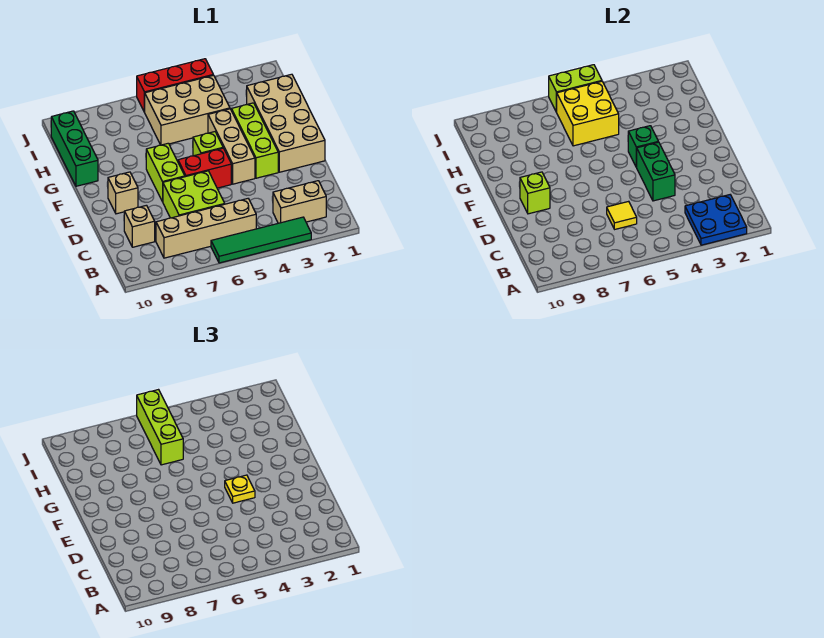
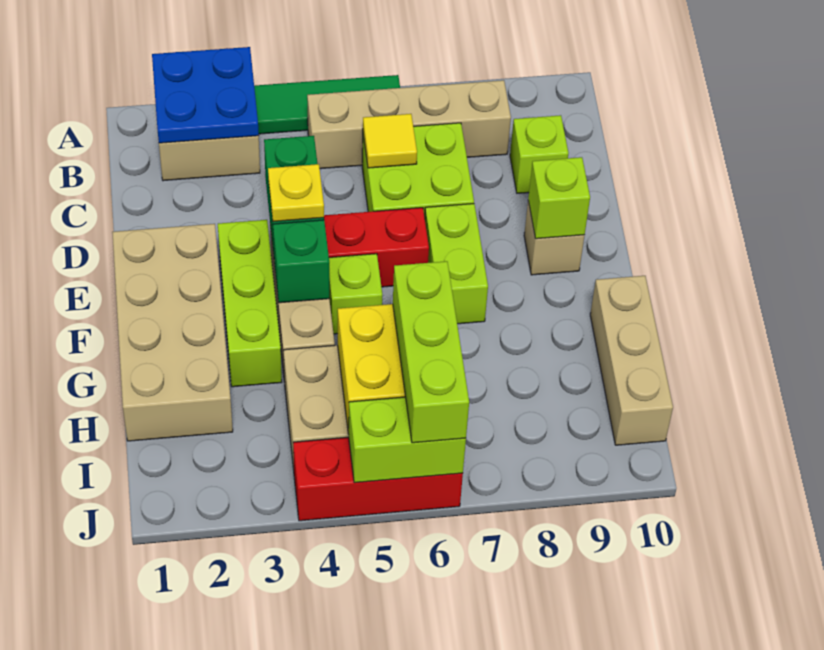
tan 1x1 brick [124,205,155,247] -> lime 1x1 brick [510,115,569,193]
green 1x3 brick [51,111,98,186] -> tan 1x3 brick [590,276,673,445]

